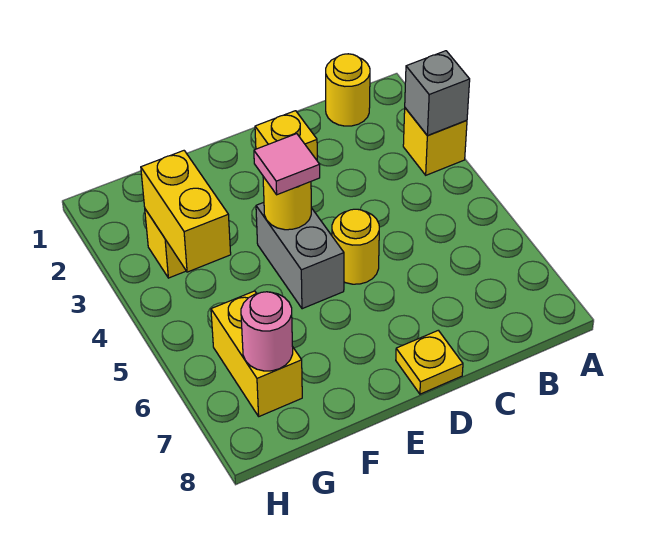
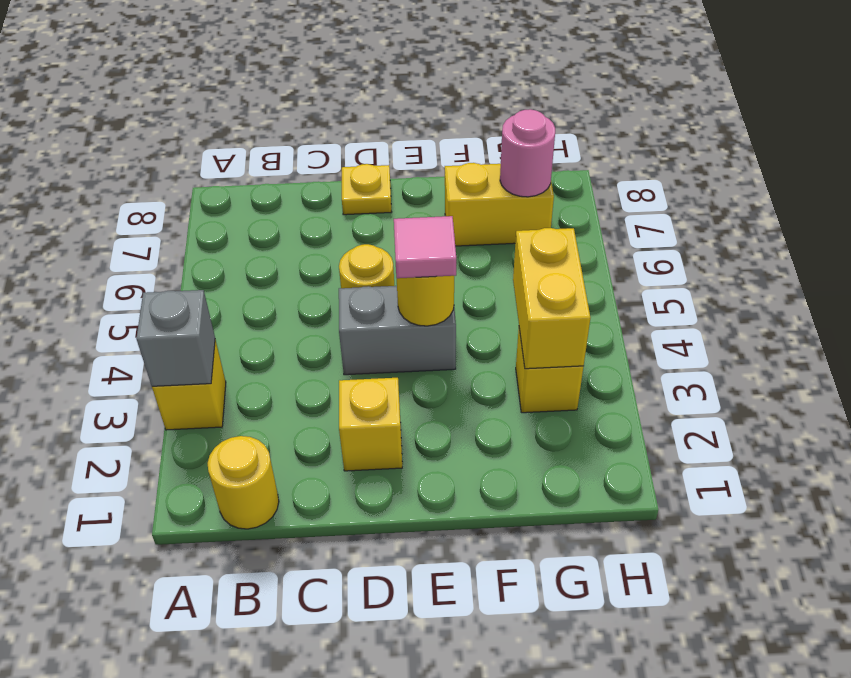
grey 1x2 brick [256,202,344,309] -> grey 1x2 brick turned to [339,286,456,375]
yellow 1x2 brick [211,291,302,416] -> yellow 1x2 brick turned to [445,163,554,246]

